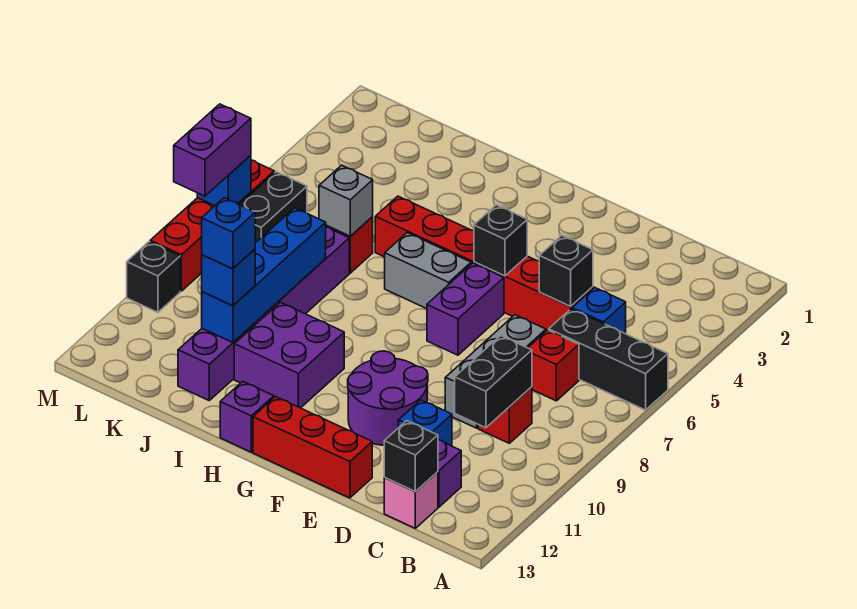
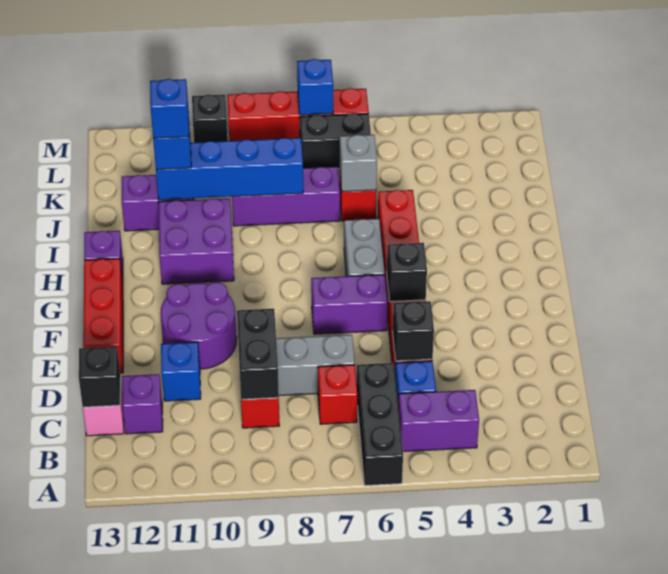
black 1x2 brick [455,336,532,428] -> black 1x2 brick turned to [237,309,279,399]
purple 1x2 brick [174,104,251,196] -> purple 1x2 brick moved to [398,390,479,452]

